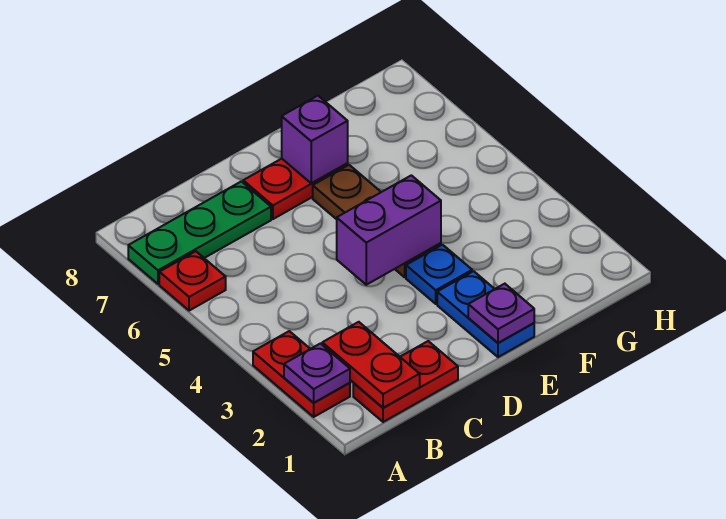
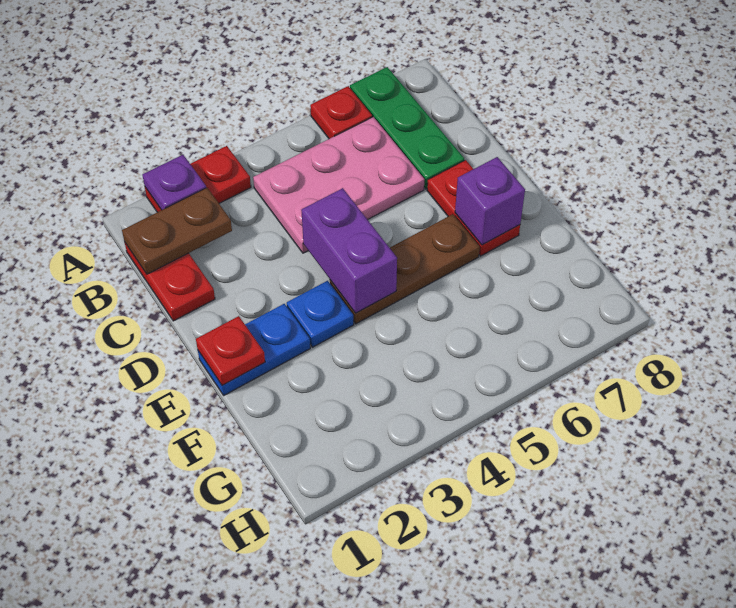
red 1x2 plate [322,322,420,408] -> brown 1x2 plate [122,188,232,274]
none -> pink 2x3 plate [253,117,424,253]
purple 1x1 plate [468,284,534,343] -> red 1x1 plate [196,316,265,385]

